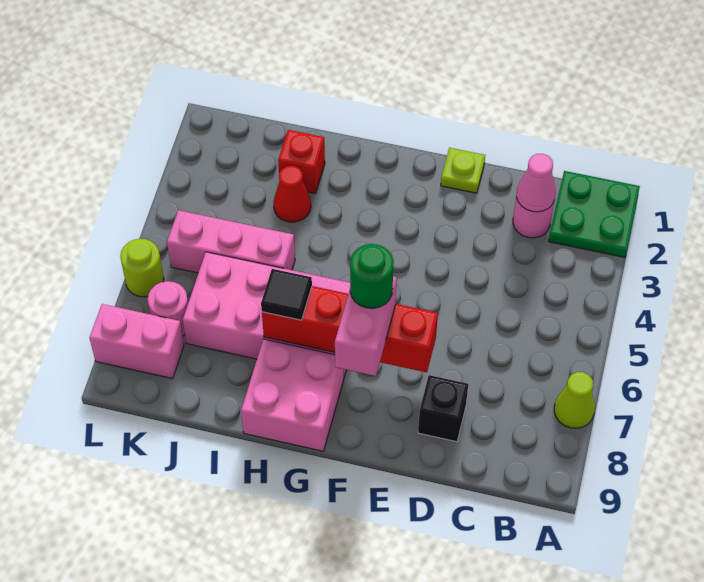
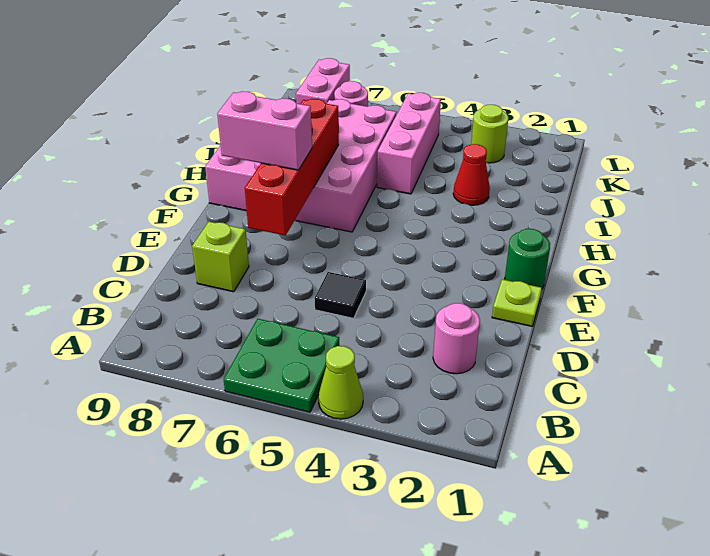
green 2x2 plate [549,171,640,257] -> green 2x2 plate moved to [223,319,339,412]
lime 1x1 cone [554,372,595,428] -> lime 1x1 cone moved to [318,346,363,419]
pink 1x1 cone [517,154,556,212] -> none
black 1x1 brick [418,375,468,442] -> lime 1x1 brick [192,222,249,292]
green 1x1 round brick [350,244,394,308] -> green 1x1 round brick moved to [505,229,550,288]
black 1x1 tile [261,269,312,320] -> black 1x1 tile moved to [315,272,366,318]
red 1x1 brick [278,130,325,194] -> none
lime 1x1 round brick [120,239,164,297] -> lime 1x1 round brick moved to [471,105,509,163]

